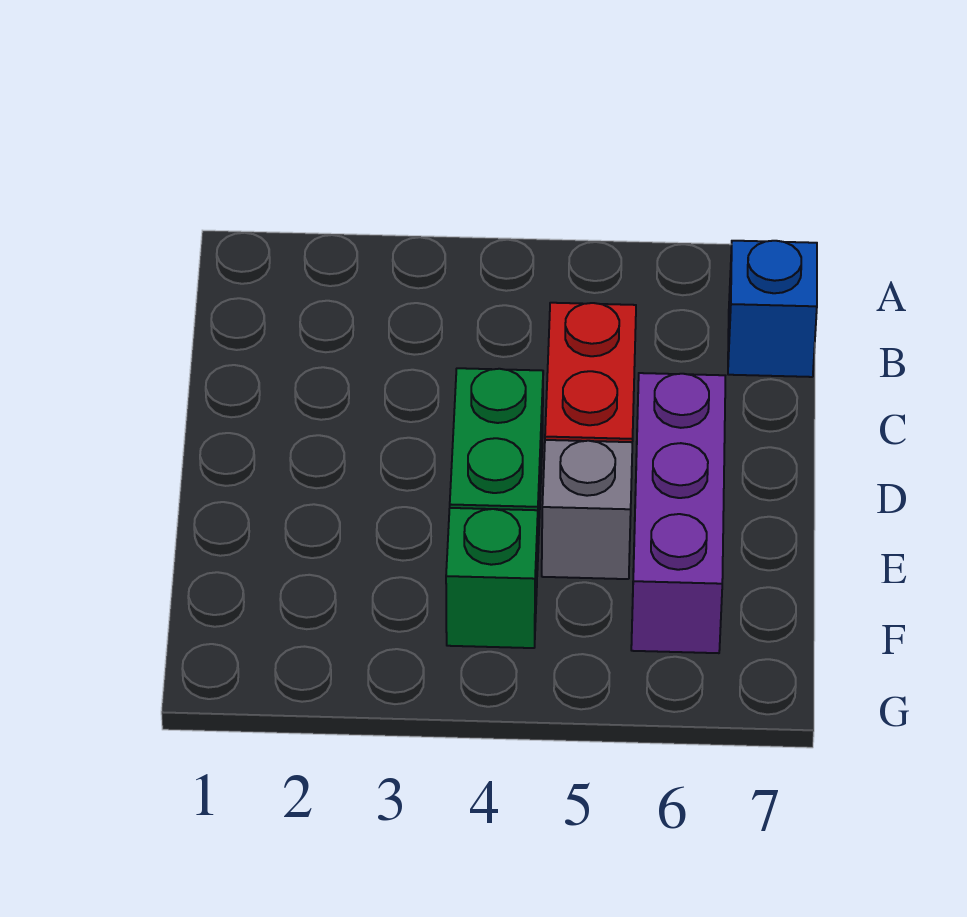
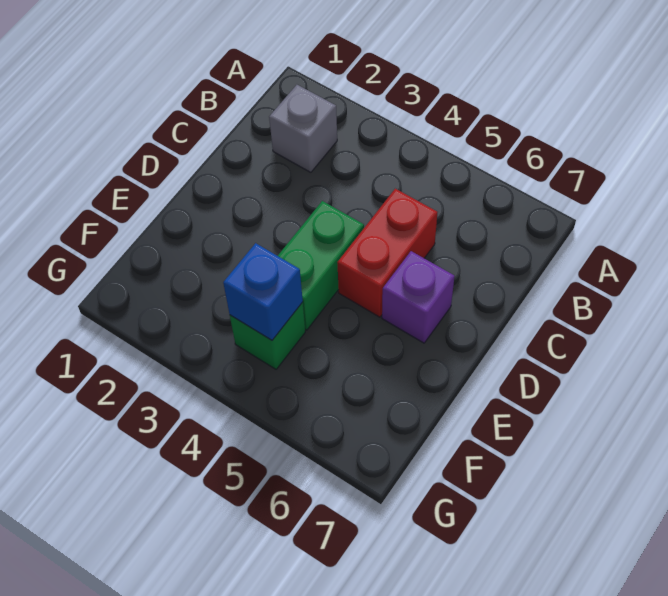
blue 1x1 brick [728,241,817,377] -> blue 1x1 brick moved to [223,243,303,340]
purple 1x3 brick [631,373,725,653] -> purple 1x1 brick [382,251,454,343]
grey 1x1 brick [542,440,632,579] -> grey 1x1 brick moved to [269,85,337,172]

